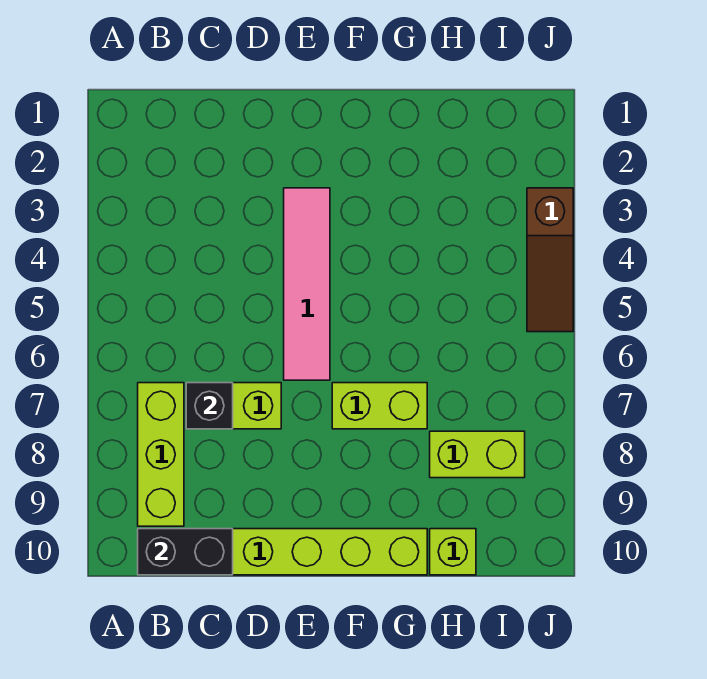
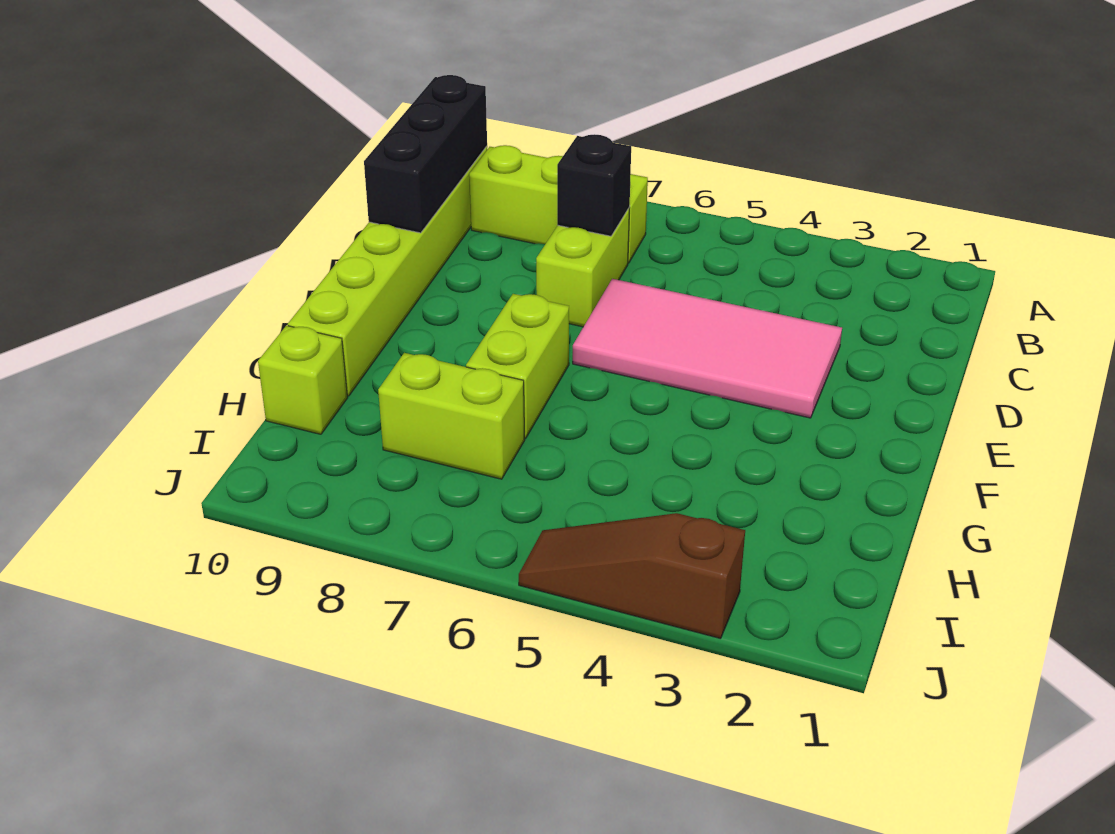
black 1x2 brick [138,529,233,575] -> black 1x3 brick [364,75,487,233]
pink 1x4 tile [284,188,330,380] -> pink 2x4 tile [573,279,842,418]
lime 1x2 brick [430,431,525,478] -> lime 1x2 brick turned to [378,353,525,479]

